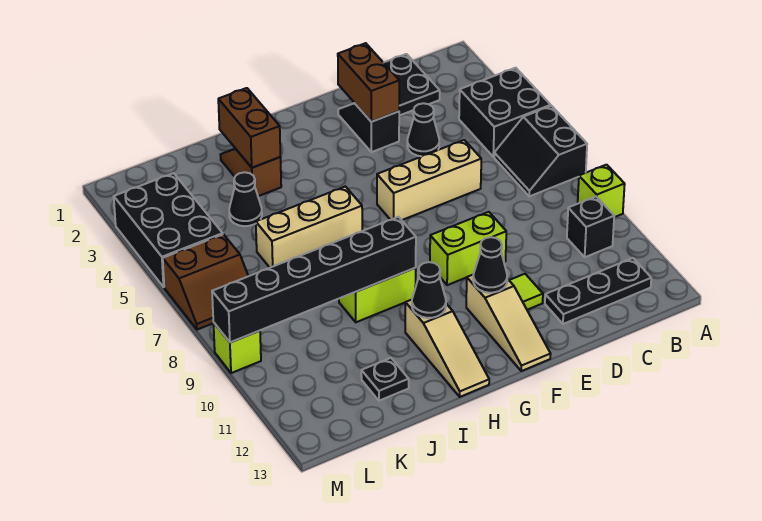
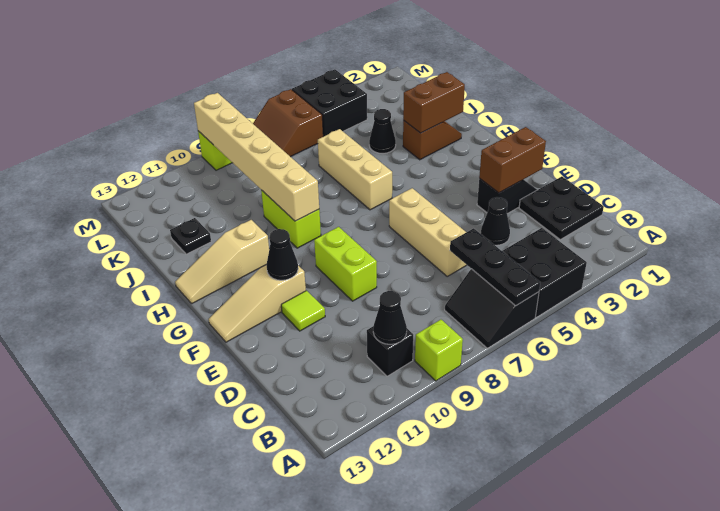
black 2x2 slope [494,106,587,196] -> black 2x2 slope turned to [445,269,539,348]
black 1x3 plate [545,258,651,324] -> black 1x3 plate moved to [450,228,540,306]
black 1x6 brick [212,217,416,342] -> tan 1x6 brick [194,93,319,221]
black 1x1 cone [412,262,446,318] -> black 1x1 cone moved to [373,291,407,344]
black 2x3 brick [114,173,223,287] -> black 2x2 brick [292,69,367,136]

